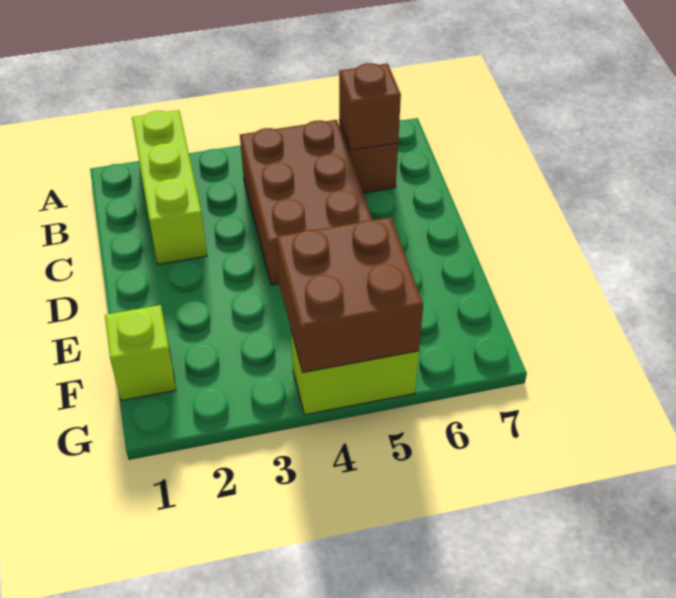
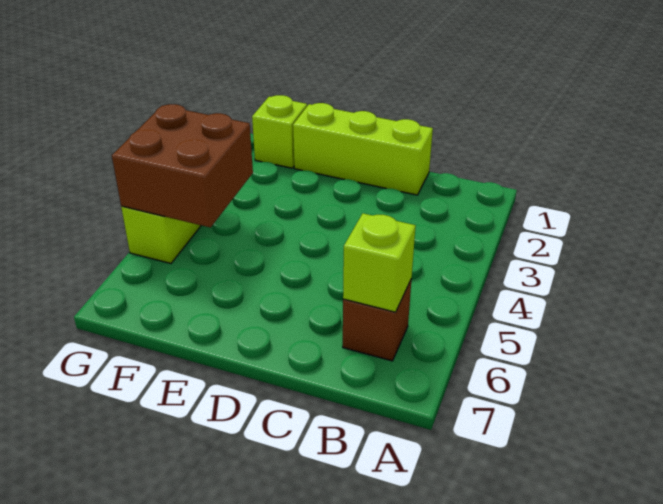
lime 1x3 brick [132,110,207,264] -> lime 1x3 brick moved to [293,103,433,195]
brown 2x3 brick [240,120,372,285] -> none
brown 1x1 brick [339,63,401,150] -> lime 1x1 brick [343,213,416,312]

